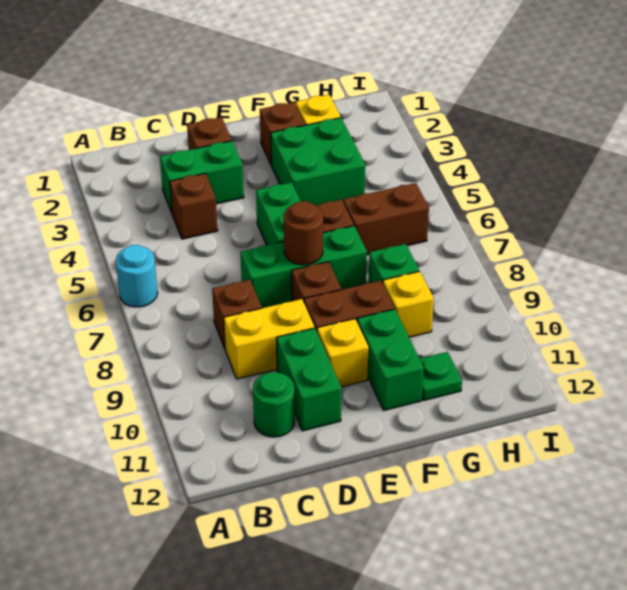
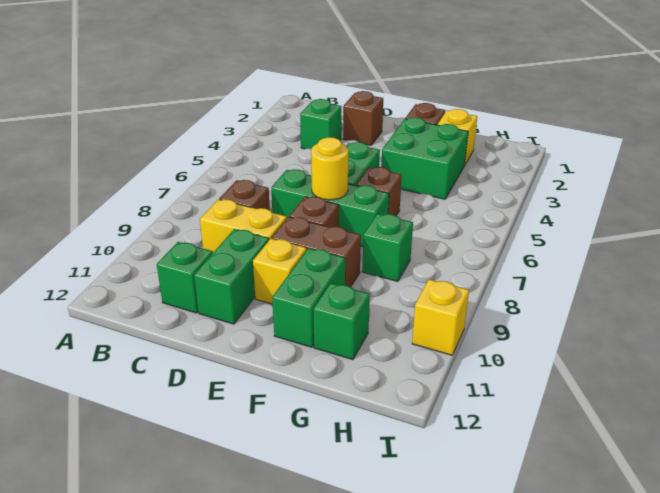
cyan 1x1 round brick [116,245,158,307] -> none
green 1x2 brick [160,141,244,213] -> green 1x1 brick [300,99,341,149]
brown 1x1 brick [170,173,218,239] -> none
green 1x1 round brick [253,372,295,437] -> green 1x1 brick [157,242,213,313]
brown 1x1 round brick [284,201,323,265] -> yellow 1x1 round brick [311,137,348,200]
brown 1x2 brick [343,183,429,255] -> none
yellow 1x1 brick [383,271,434,337] -> yellow 1x1 brick moved to [412,279,469,355]
green 1x1 plate [420,352,462,400] -> green 1x1 brick [313,283,370,360]

